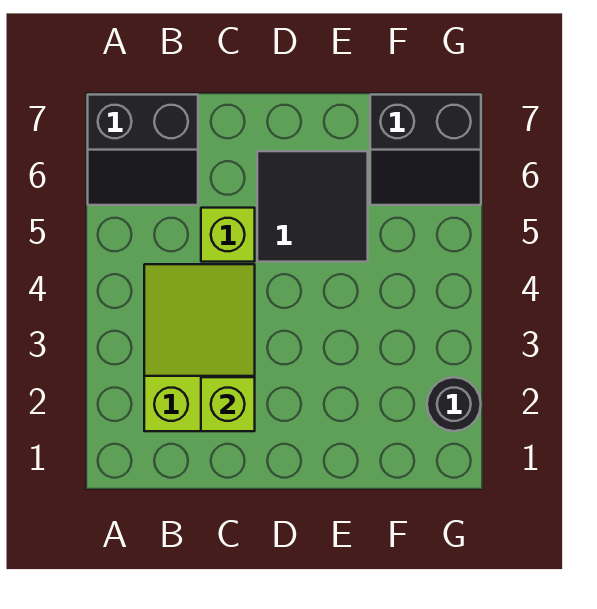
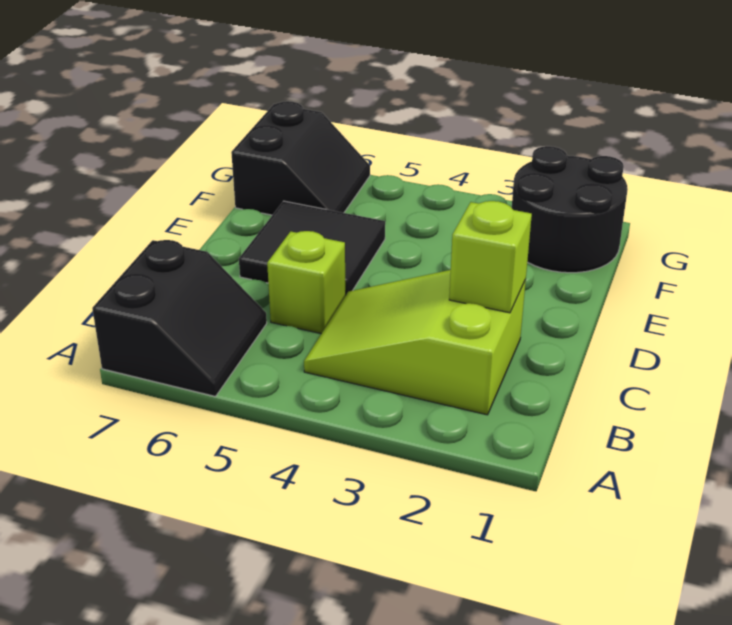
black 1x1 round brick [427,377,481,431] -> black 2x2 round brick [512,146,628,273]

